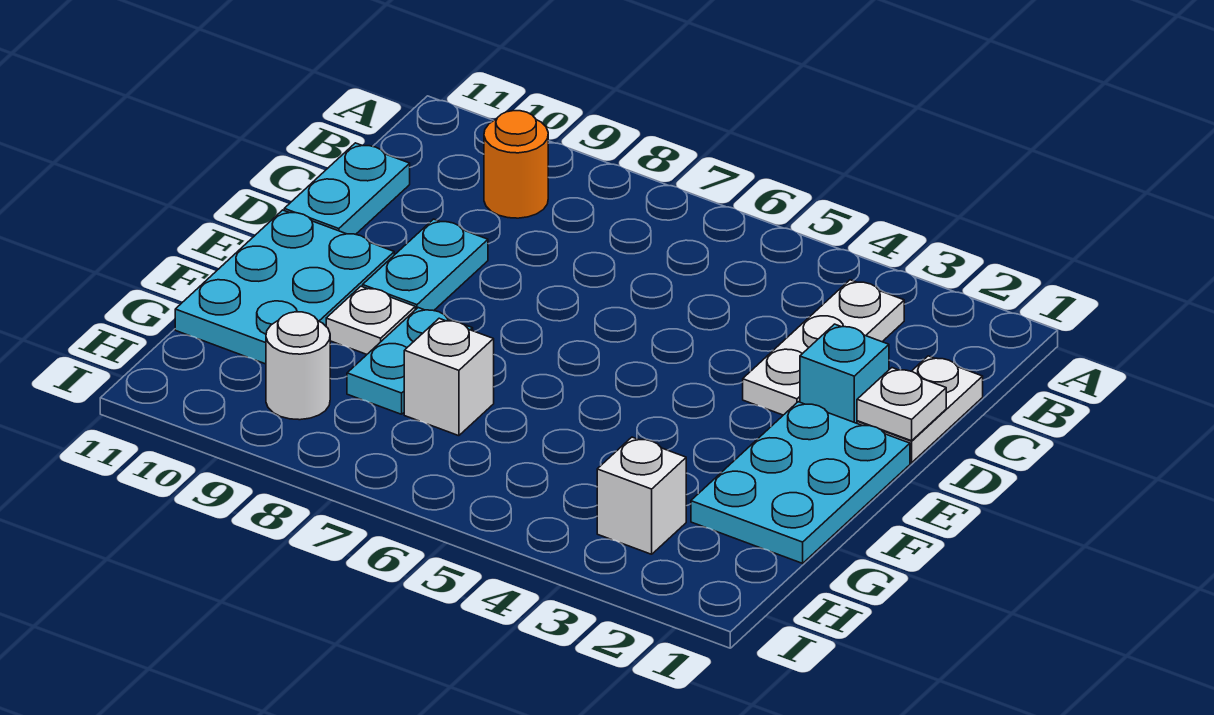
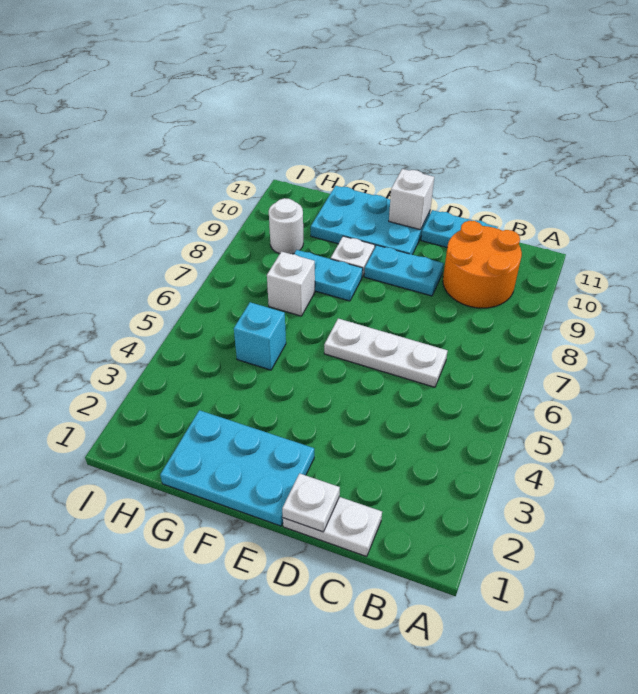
white 1x3 plate [743,280,904,415] -> white 1x3 plate moved to [324,319,447,387]
orange 1x1 round brick [484,111,548,218] -> orange 2x2 round brick [443,221,522,308]
cyan 1x1 brick [800,324,889,423] -> cyan 1x1 brick moved to [234,302,286,370]
white 1x1 brick [597,437,686,554] -> white 1x1 brick moved to [389,169,434,230]

